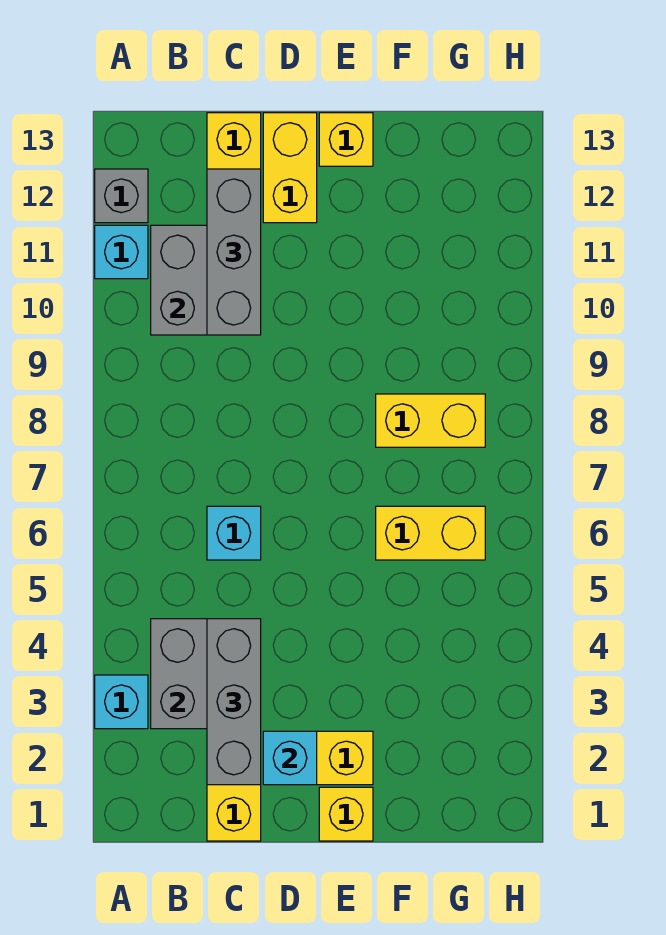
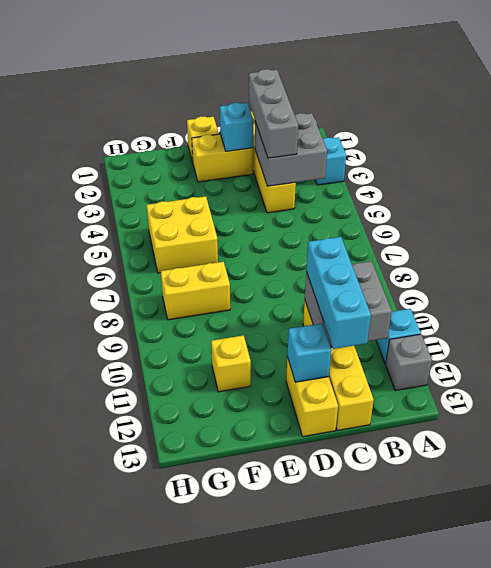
cyan 1x1 brick [207,506,261,560] -> cyan 1x1 brick moved to [287,323,331,382]
grey 1x3 brick [207,169,261,335] -> cyan 1x3 brick [306,237,371,349]
yellow 1x1 brick [319,113,373,166] -> yellow 1x1 brick moved to [211,335,251,392]
yellow 1x2 brick [376,506,485,560] -> yellow 2x2 brick [147,196,218,273]

